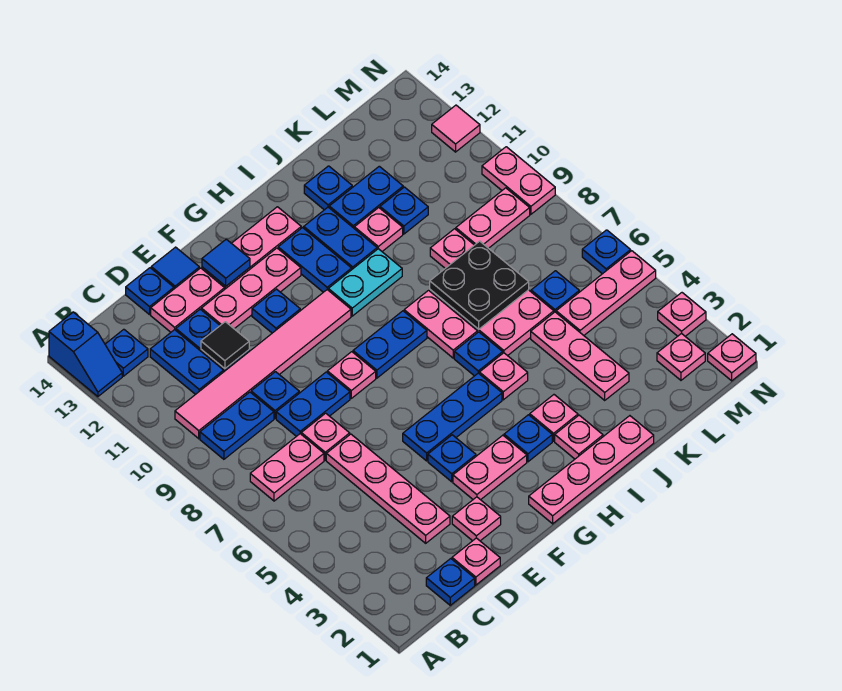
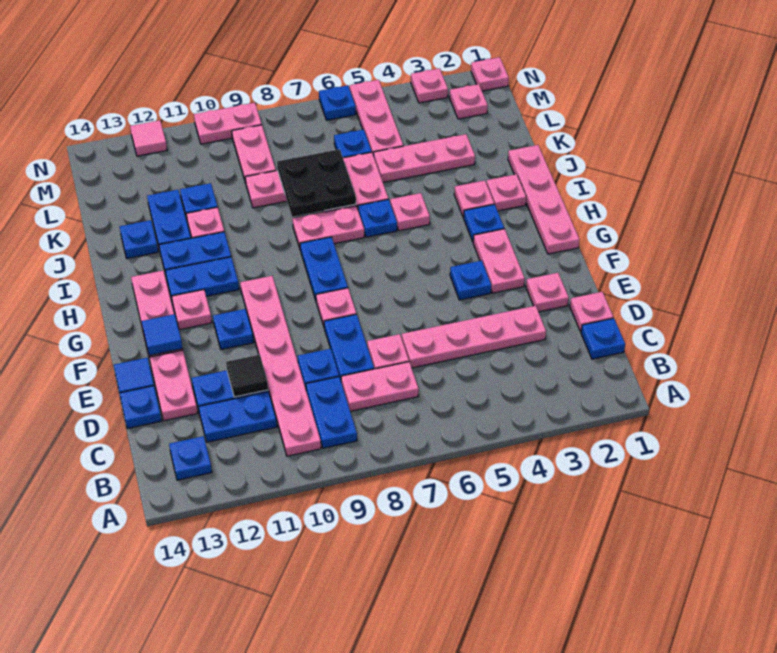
blue 1x2 slope [49,312,122,397] -> none
pink 1x2 plate [250,434,324,501] -> pink 1x2 plate turned to [341,362,419,411]
pink 1x6 tile [175,290,351,439] -> pink 1x6 plate [240,276,321,456]
pink 1x3 plate [201,248,301,329] -> pink 1x1 plate [172,290,212,330]
blue 1x3 plate [403,373,502,461] -> none
cyan 1x2 plate [328,249,402,316] -> none

